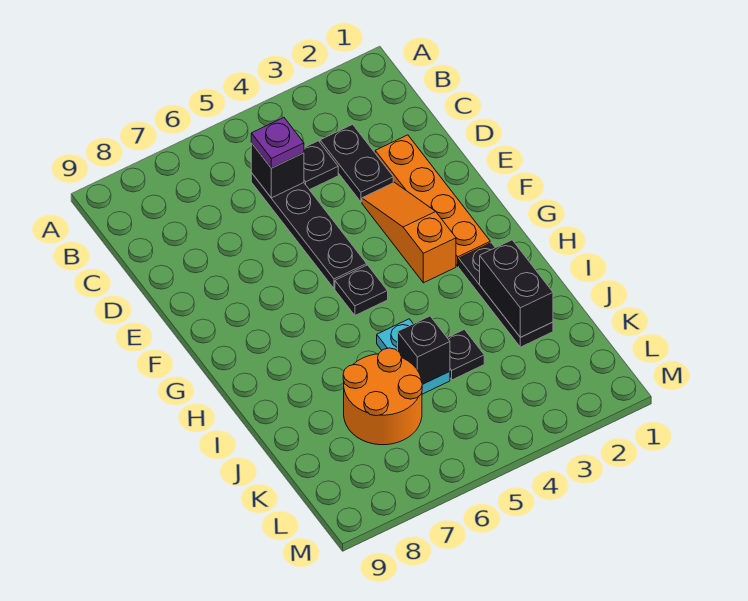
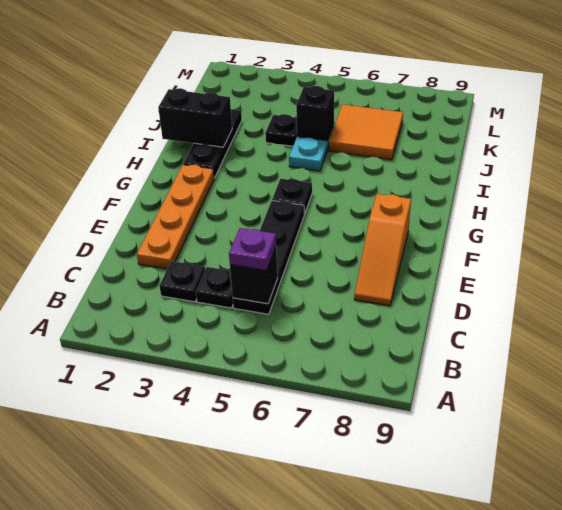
black 1x2 plate [320,124,393,202] -> black 1x1 plate [160,261,205,302]
orange 1x3 slope [362,182,456,283] -> orange 1x3 slope moved to [354,194,411,306]
black 1x2 brick [480,240,553,337] -> black 1x2 brick turned to [158,88,232,147]
orange 2x2 round brick [343,348,422,445] -> orange 2x2 tile [329,104,403,160]

